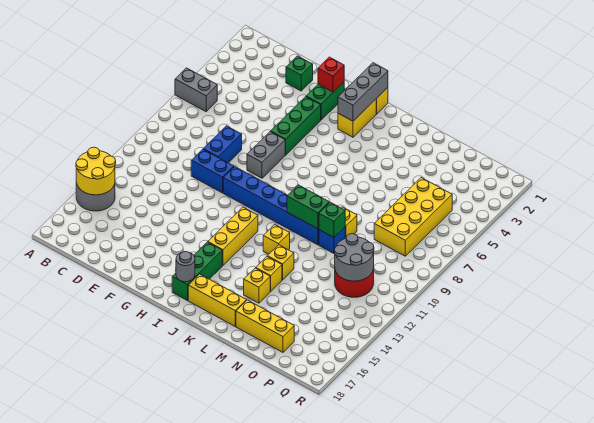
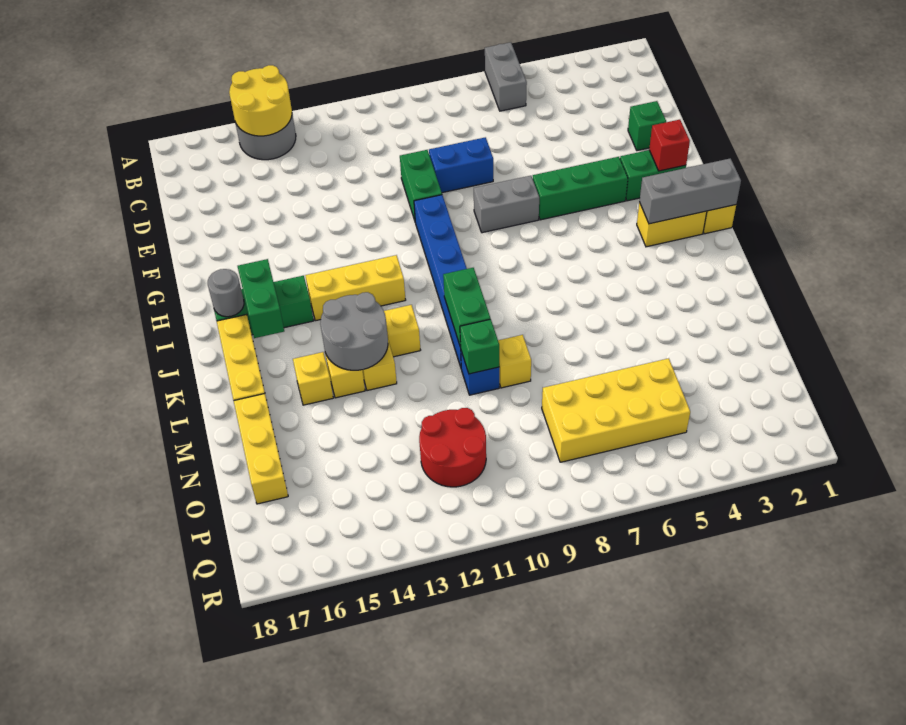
blue 1x2 brick [191,149,234,193] -> green 1x2 brick [400,150,442,220]
none -> green 1x2 brick [238,259,284,338]
grey 2x2 round brick [334,234,374,281] -> grey 2x2 round brick moved to [320,292,388,370]

